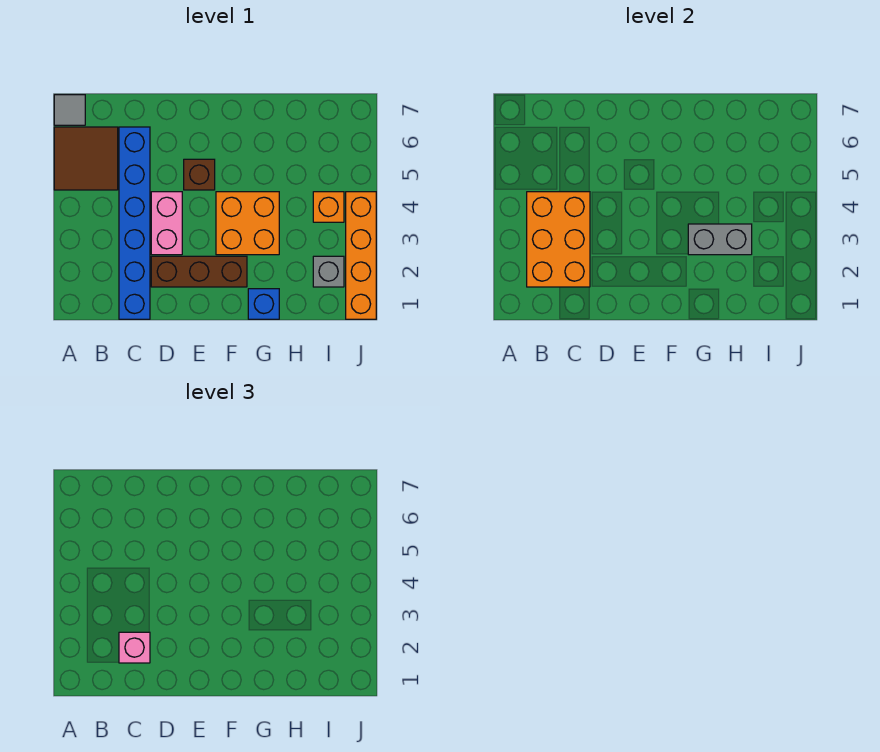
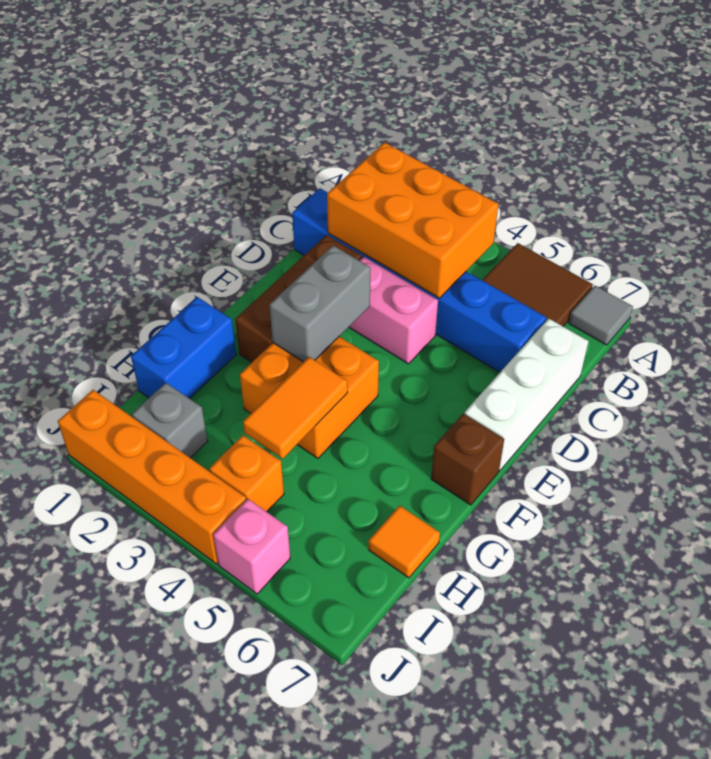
pink 1x1 brick [119,632,150,663] -> pink 1x1 brick moved to [213,499,290,594]
none -> white 1x3 brick [465,319,588,470]
brown 1x1 brick [184,159,215,190] -> brown 1x1 brick moved to [431,414,504,505]
blue 1x1 brick [248,289,279,319] -> blue 1x2 brick [131,297,236,399]
grey 1x2 brick [688,224,752,255] -> grey 1x2 brick moved to [270,246,371,362]
none -> orange 1x2 tile [243,357,348,459]
none -> orange 1x1 tile [369,506,440,578]

